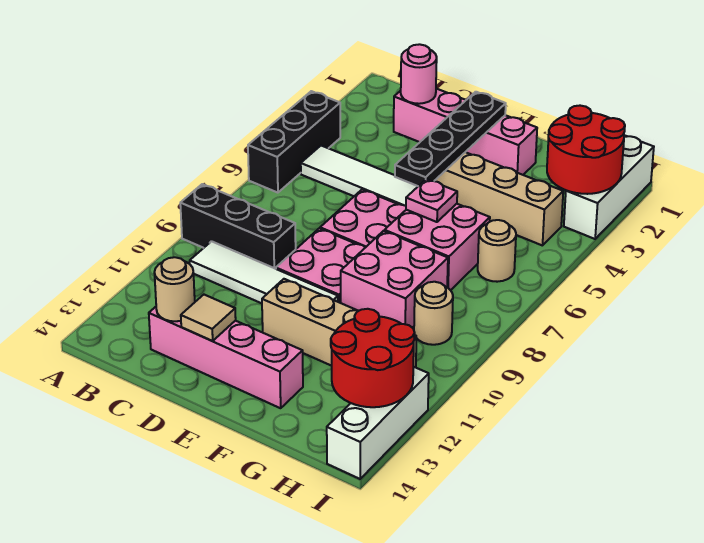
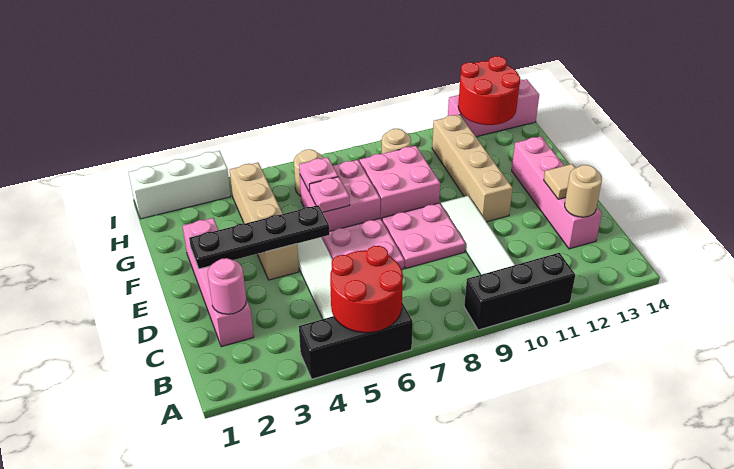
black 1x3 brick [180,184,296,269] -> black 1x3 brick turned to [464,253,575,330]
none -> pink 1x1 plate [299,157,338,192]
red 2x2 round brick [547,106,625,194] -> red 2x2 round brick moved to [330,246,403,333]
white 1x3 brick [327,367,429,479] -> pink 1x3 brick [448,79,539,137]

